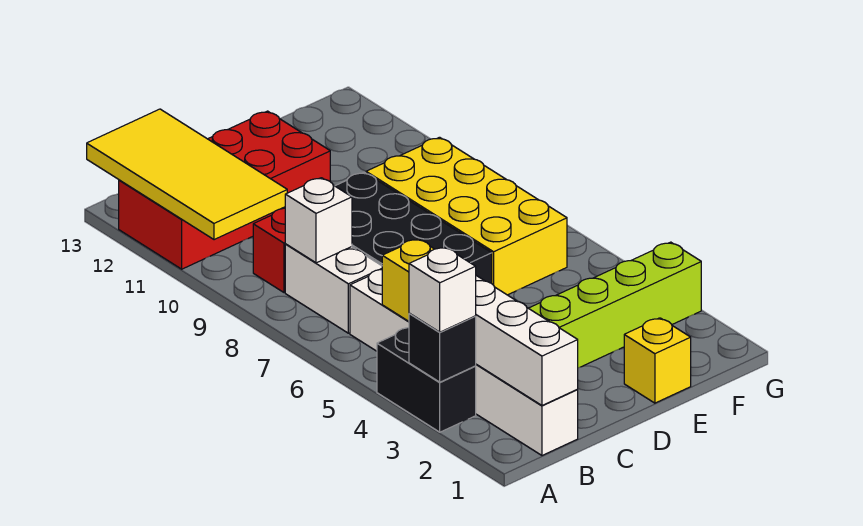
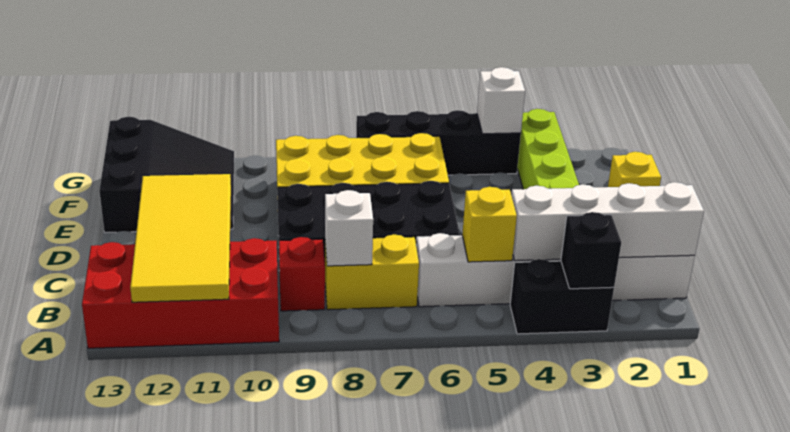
white 1x1 brick [409,247,476,332] -> white 1x1 brick moved to [477,67,525,134]
yellow 2x4 tile [87,109,287,240] -> yellow 2x4 tile turned to [130,174,231,302]
red 2x4 brick [119,111,330,269] -> red 2x4 brick turned to [82,238,279,348]
white 1x2 brick [285,244,382,333] -> yellow 1x2 brick [325,235,419,310]
none -> black 3x3 slope [99,117,234,233]
none -> black 1x4 brick [356,110,521,175]

